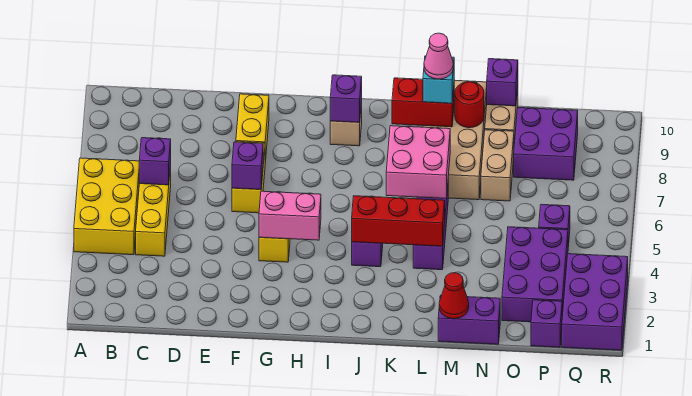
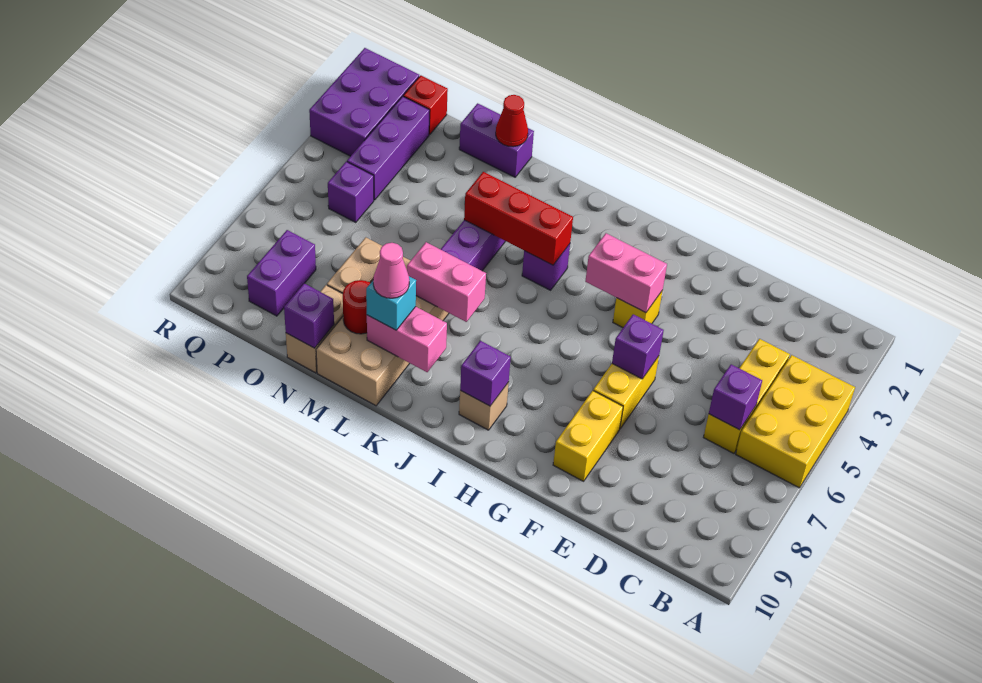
pink 2x2 brick [386,126,450,199] -> pink 1x2 brick [407,242,486,322]
red 1x2 brick [392,78,454,127] -> pink 1x2 brick [367,307,447,372]
purple 2x3 brick [502,227,568,322] -> purple 1x3 brick [347,96,430,200]
purple 2x2 brick [514,108,578,180] -> purple 1x2 brick [247,230,316,316]
purple 1x1 brick [531,300,562,347] -> red 1x1 brick [403,75,448,135]

